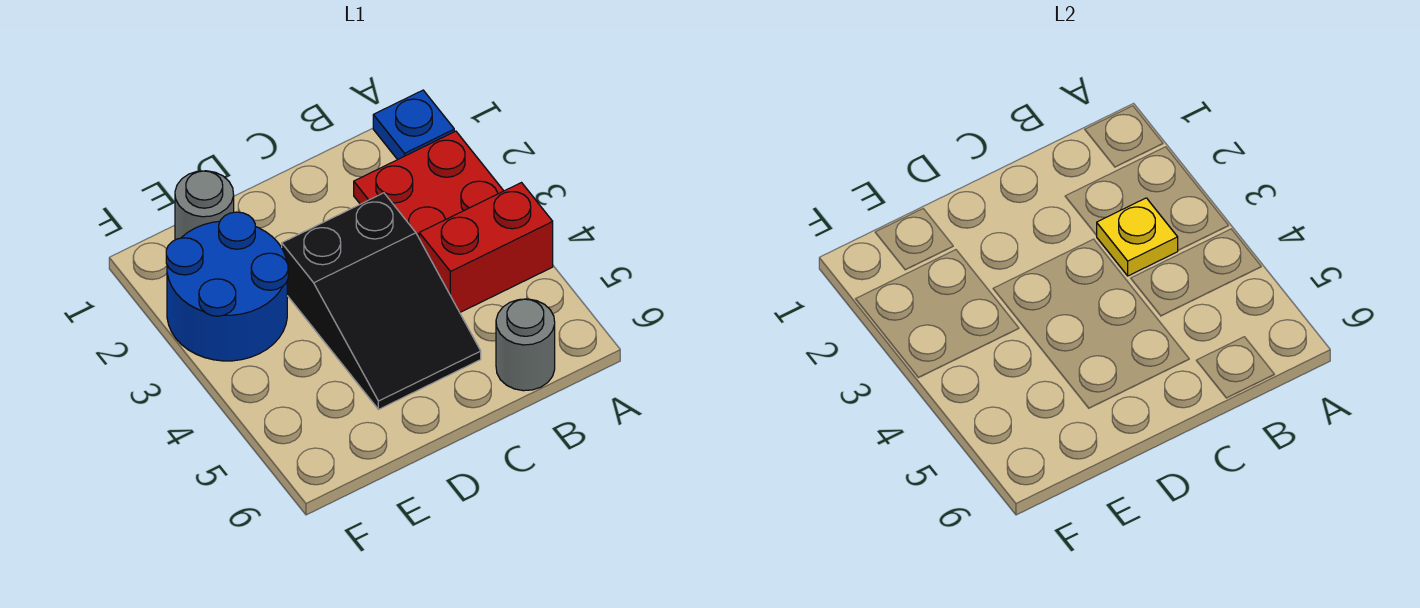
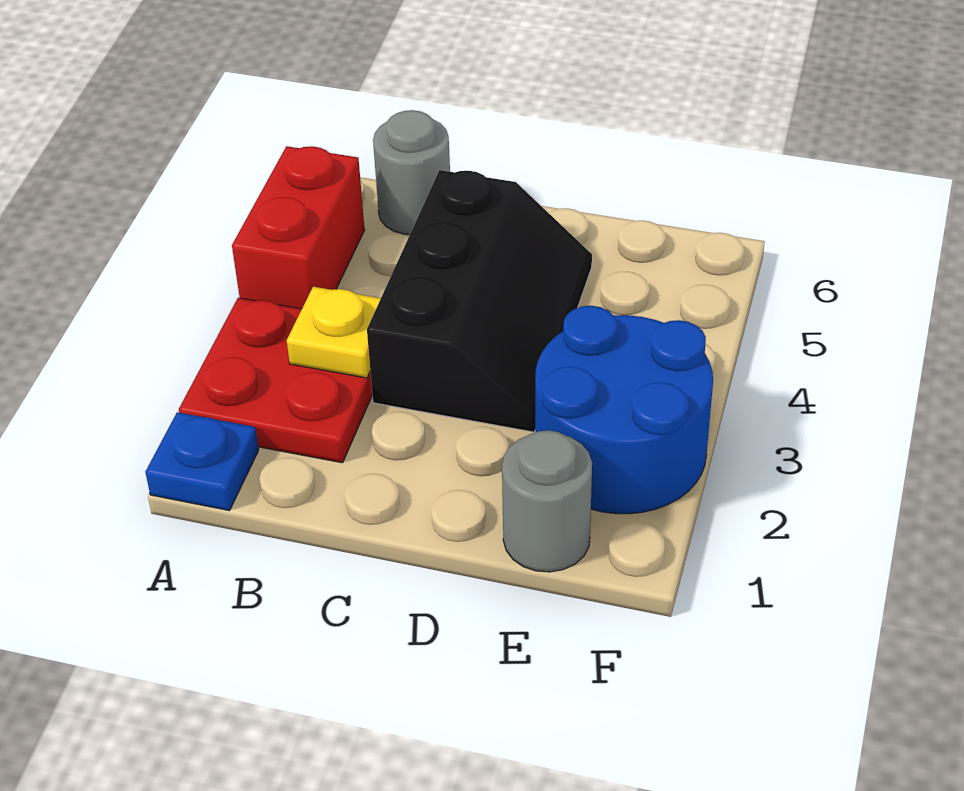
red 1x2 brick [419,183,553,312] -> red 1x2 brick turned to [232,146,365,309]
black 2x3 slope [282,193,481,409] -> black 2x3 slope turned to [367,170,592,432]

